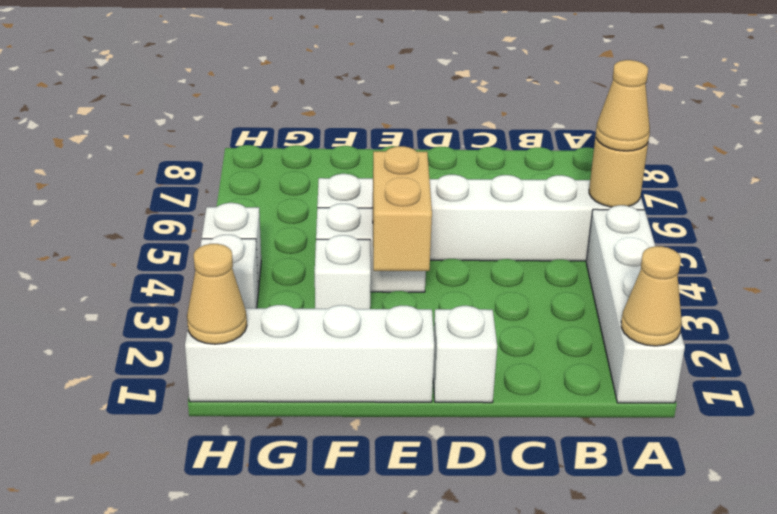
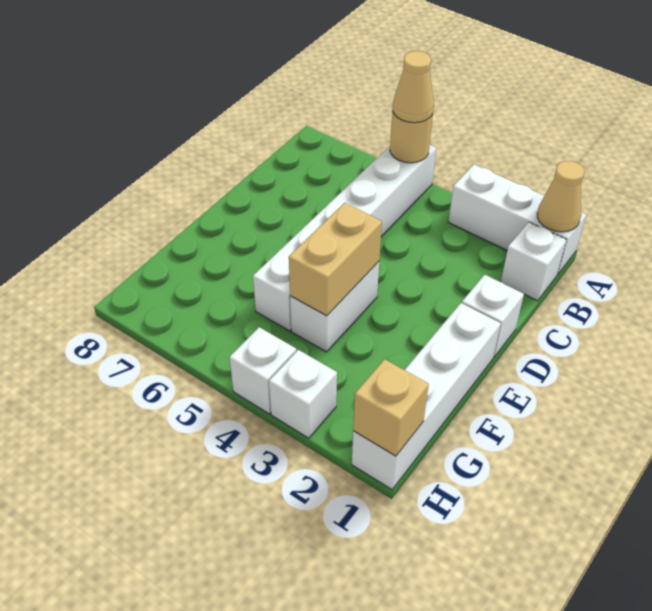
white 1x4 brick [586,205,685,403] -> white 1x3 brick [448,165,586,275]
tan 1x2 brick [373,146,432,271] -> tan 1x2 brick turned to [289,203,382,316]
white 1x1 brick [315,235,371,309] -> white 1x1 brick moved to [501,222,567,301]
tan 1x1 cone [187,244,247,344] -> tan 1x1 brick [353,359,429,456]

